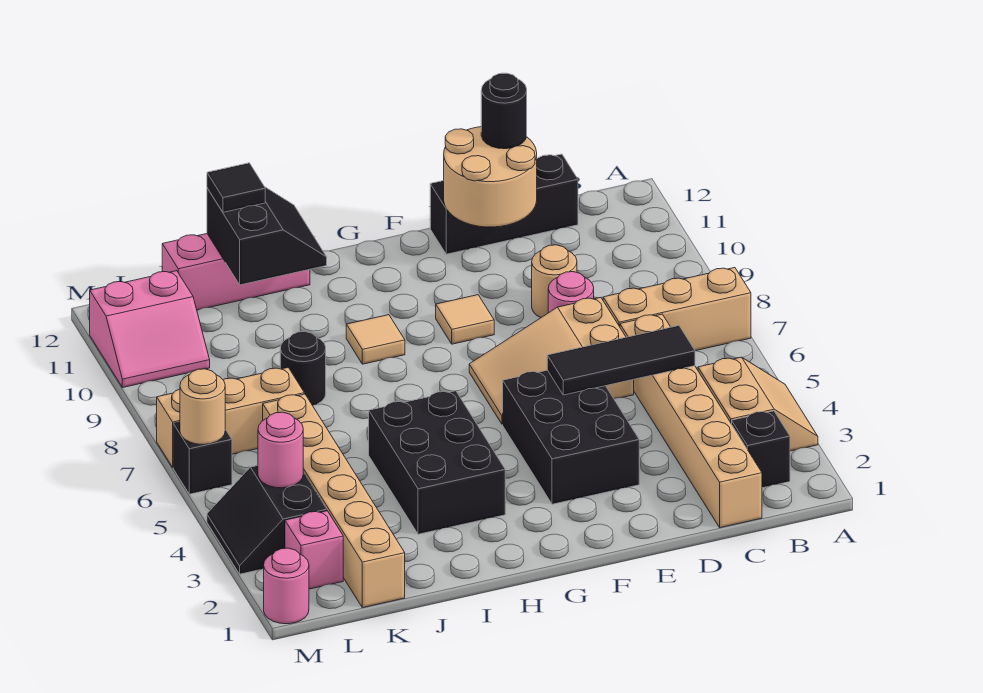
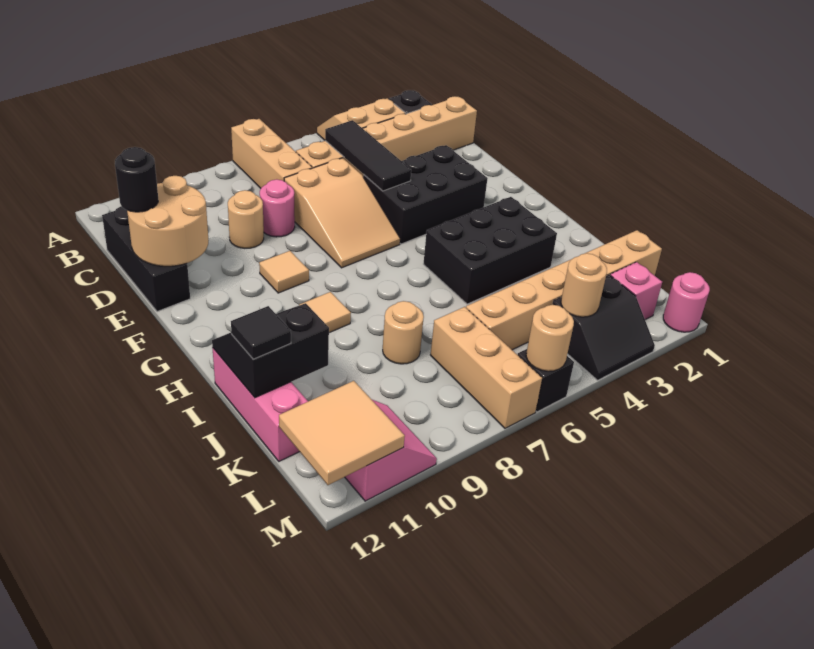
black 1x1 round brick [280,332,326,405] -> tan 1x1 round brick [383,301,424,364]
pink 1x1 round brick [258,412,303,488] -> tan 1x1 round brick [561,253,607,317]
none -> tan 2x2 tile [279,381,405,485]

